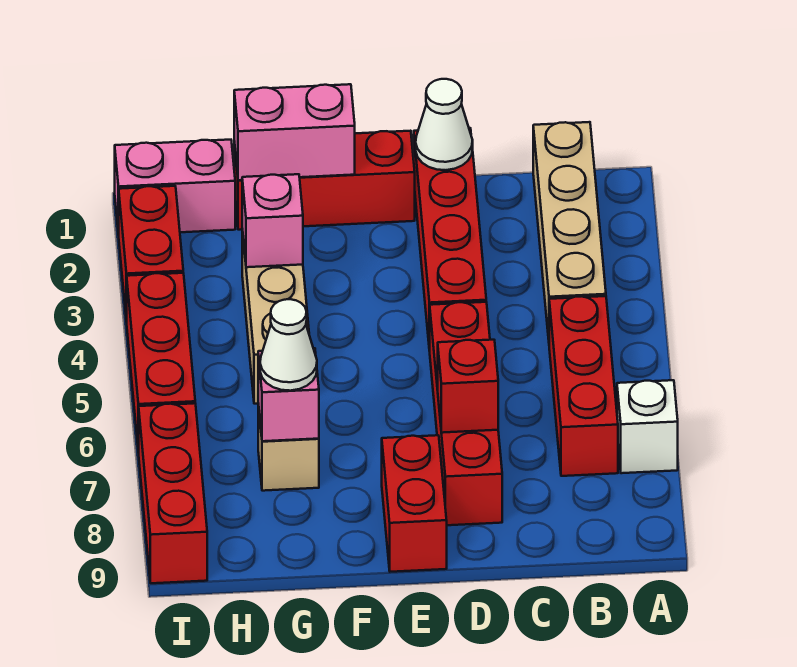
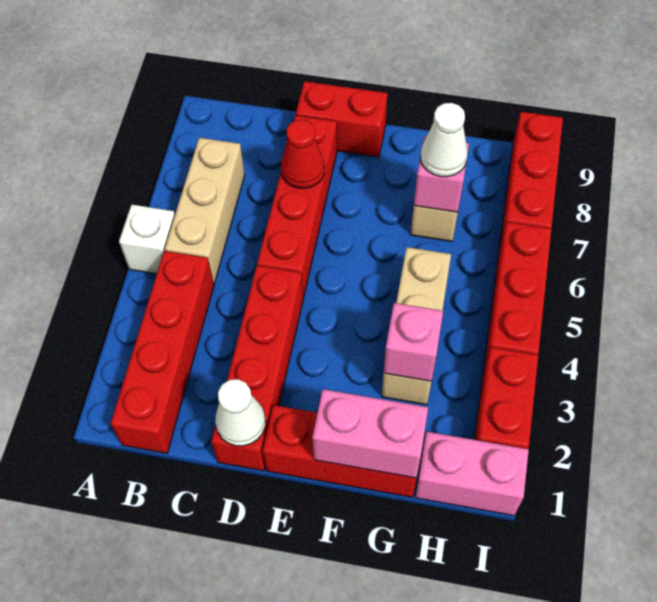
white 1x1 brick [617,380,678,473] -> white 1x1 brick moved to [119,205,175,274]
tan 1x4 brick [533,122,606,339] -> red 1x4 brick [111,251,214,453]
red 1x3 brick [549,296,618,476] -> tan 1x3 brick [165,138,245,283]
red 1x1 brick [438,340,498,433] -> red 1x1 cone [281,120,325,188]
red 1x2 brick [382,435,447,572] -> red 1x2 brick turned to [296,81,387,157]

